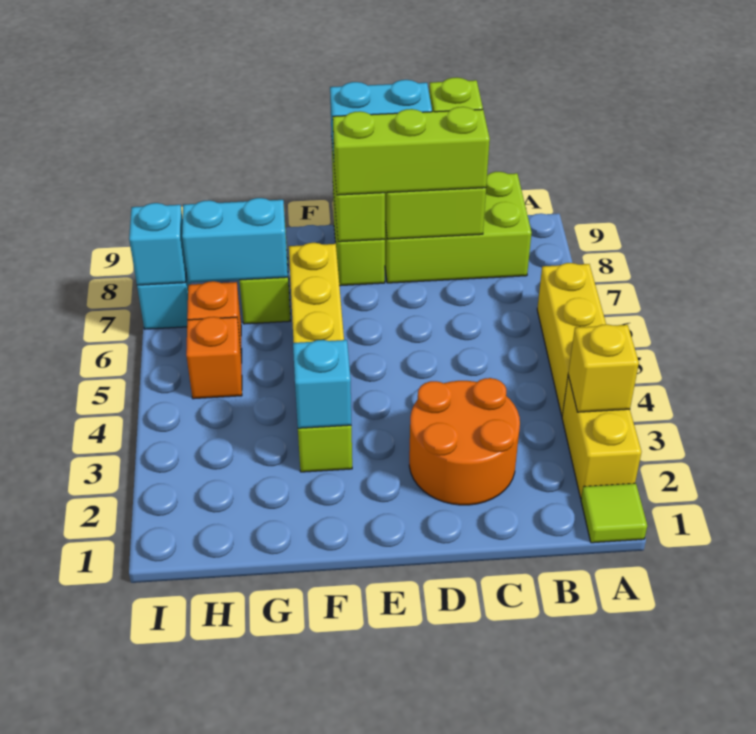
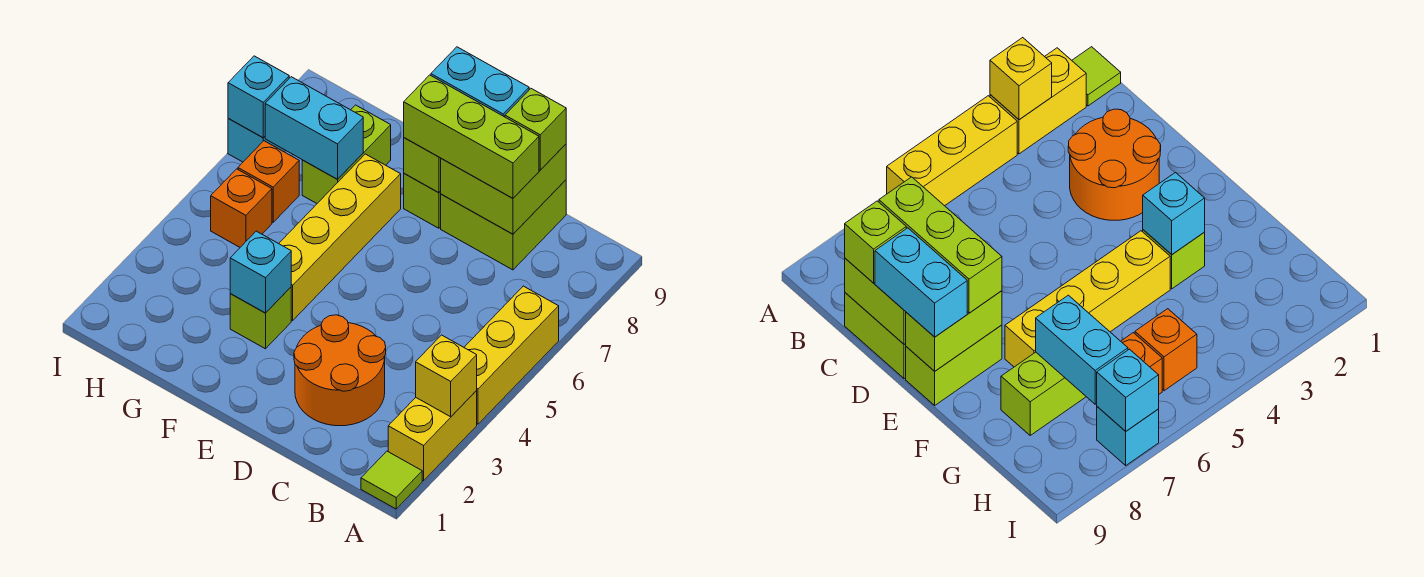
lime 2x3 brick [385,172,532,283] -> lime 2x2 brick [441,180,566,270]

